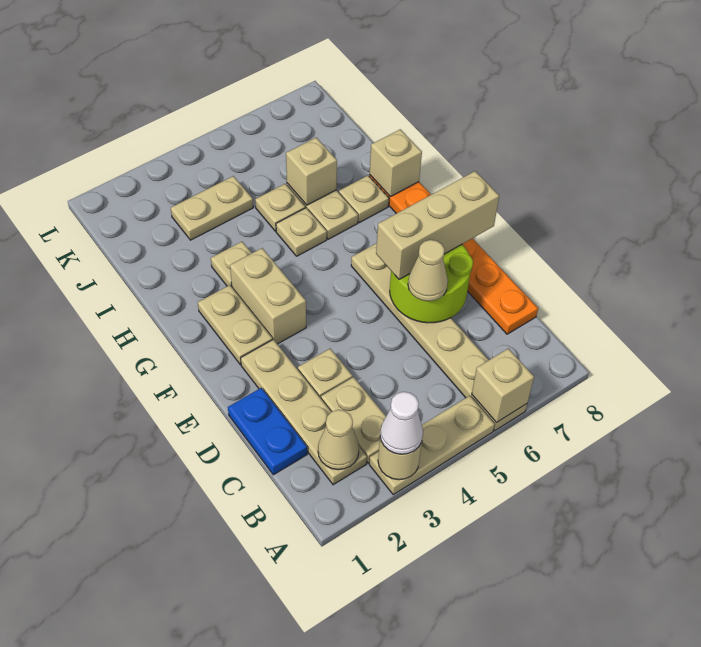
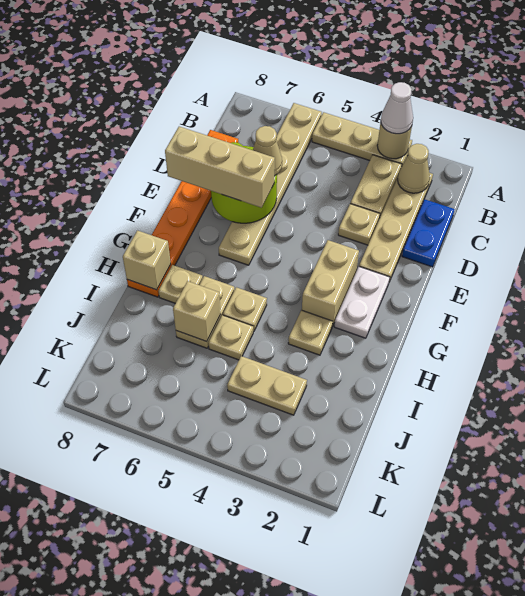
tan 1x1 brick [472,348,534,423] -> none
tan 1x2 plate [198,285,273,365] -> white 1x2 plate [334,267,390,338]

